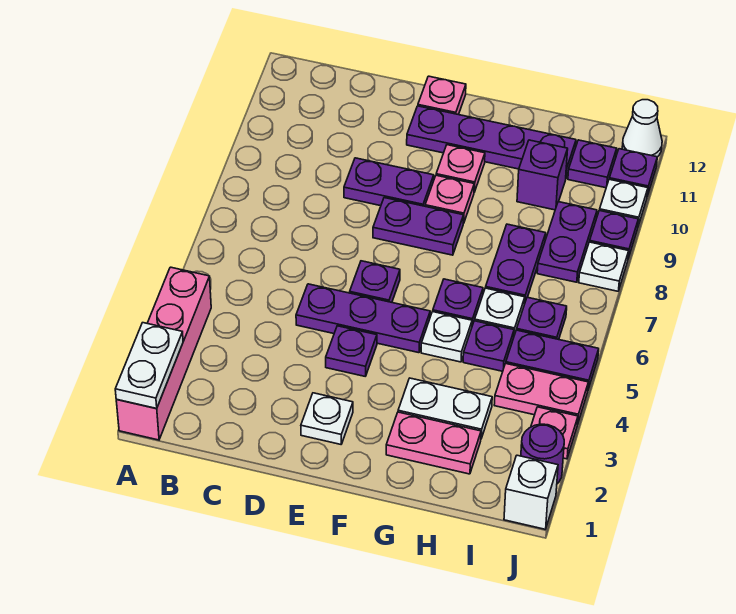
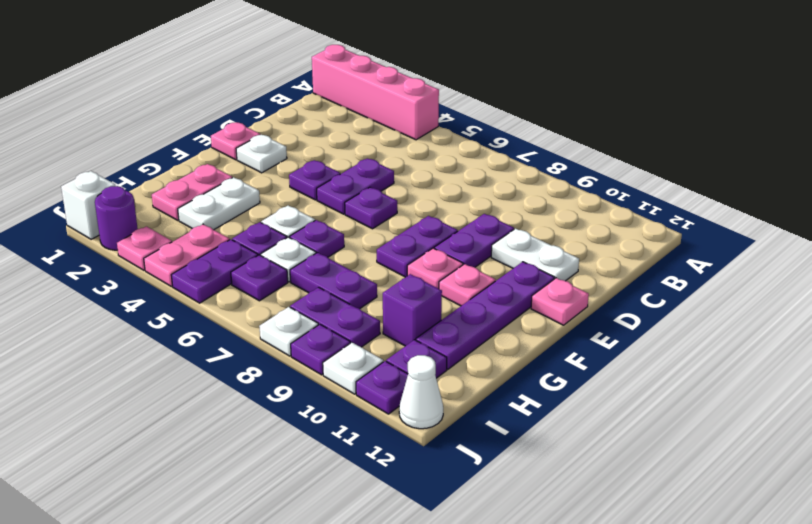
white 1x2 plate [115,323,183,409] -> white 1x2 plate moved to [491,229,579,281]
purple 1x3 plate [296,284,430,353] -> purple 1x2 plate [317,158,394,214]
none -> pink 1x1 plate [211,123,260,160]

